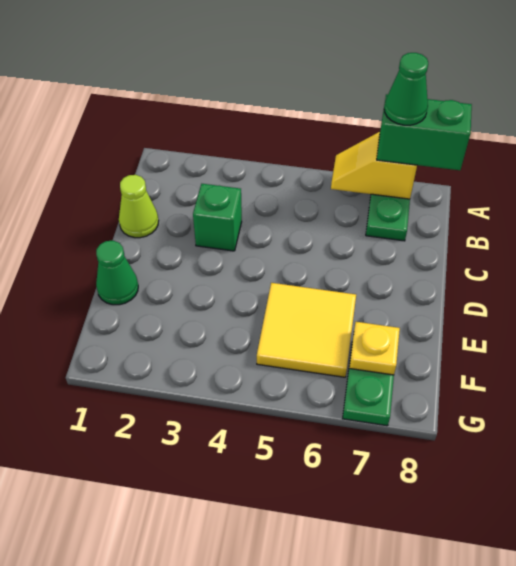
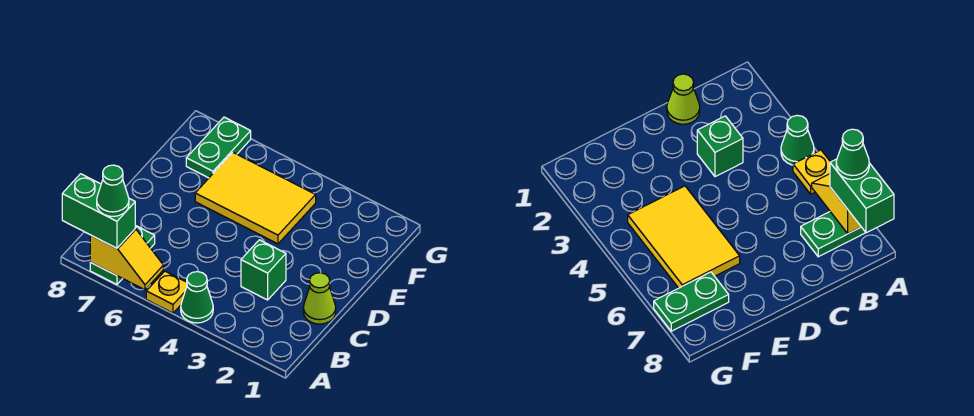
green 1x1 cone [96,241,138,305] -> green 1x1 cone moved to [181,272,213,323]
yellow 2x2 tile [257,283,356,377] -> yellow 2x3 tile [195,153,316,244]
yellow 1x1 plate [349,322,400,375] -> yellow 1x1 plate moved to [146,271,187,313]

